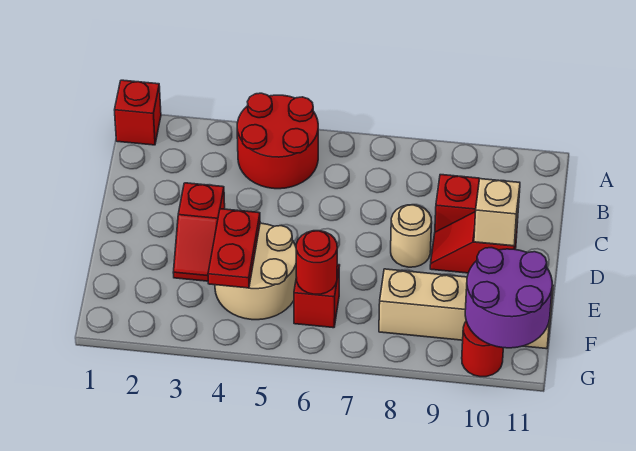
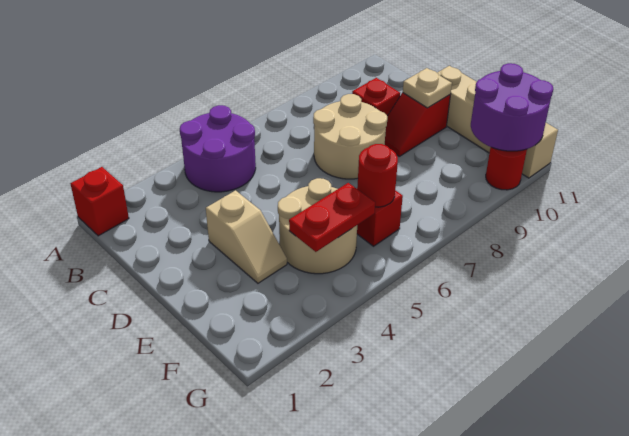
red 2x2 round brick [237,93,318,189] -> purple 2x2 round brick [180,105,256,192]
red 1x2 slope [173,183,225,281] -> tan 1x2 slope [206,190,287,283]
tan 1x1 round brick [391,205,432,267] -> tan 2x2 round brick [313,94,387,179]
tan 1x1 brick [474,179,520,246] -> tan 1x1 plate [403,68,452,108]
red 1x2 plate [208,209,260,288] -> red 1x2 plate turned to [289,183,375,252]
tan 1x4 brick [379,269,553,349] -> tan 1x4 brick turned to [437,66,558,178]

